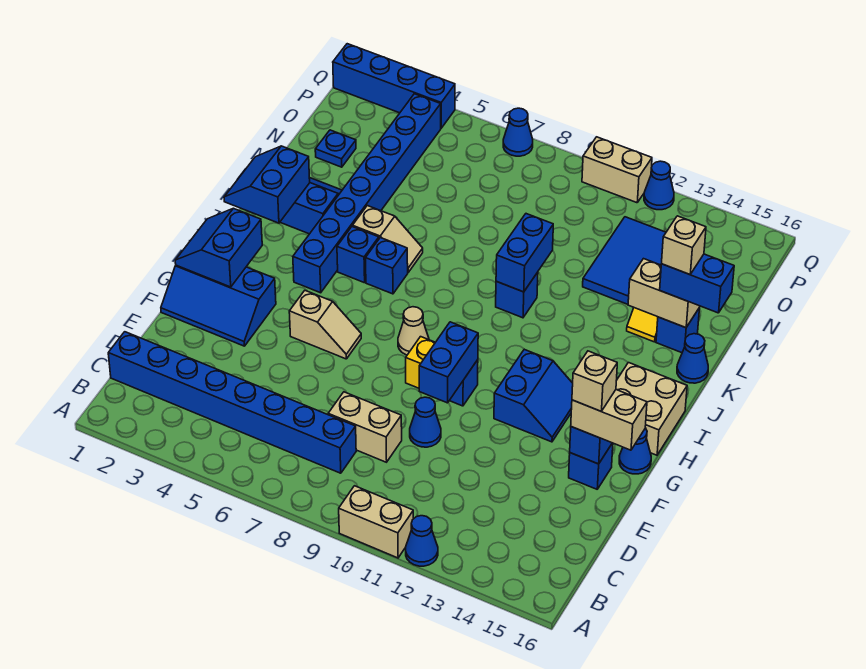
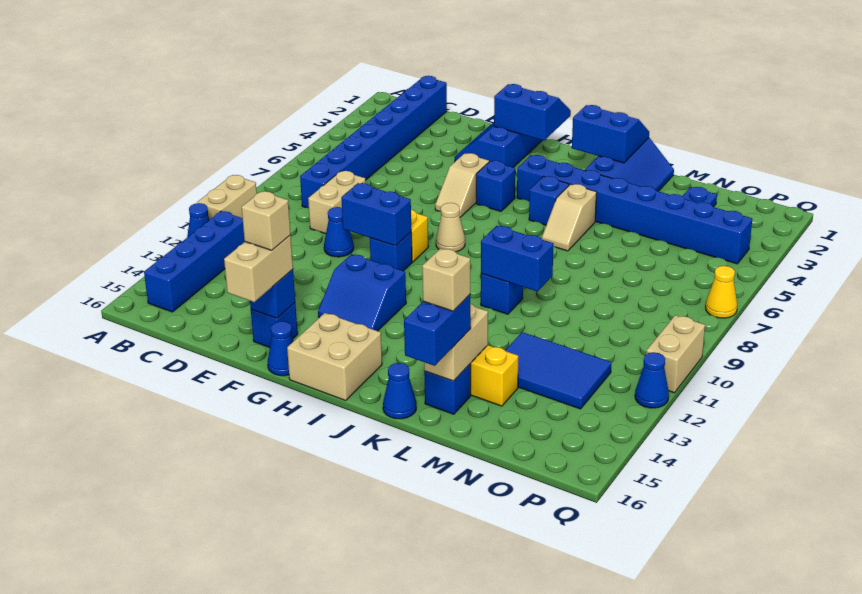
blue 1x1 brick [366,238,408,294] -> blue 1x1 brick moved to [476,161,515,211]
blue 1x4 brick [333,44,455,128] -> blue 1x4 brick moved to [144,211,245,312]
blue 1x1 cone [503,108,533,156] -> yellow 1x1 cone [706,266,737,318]

